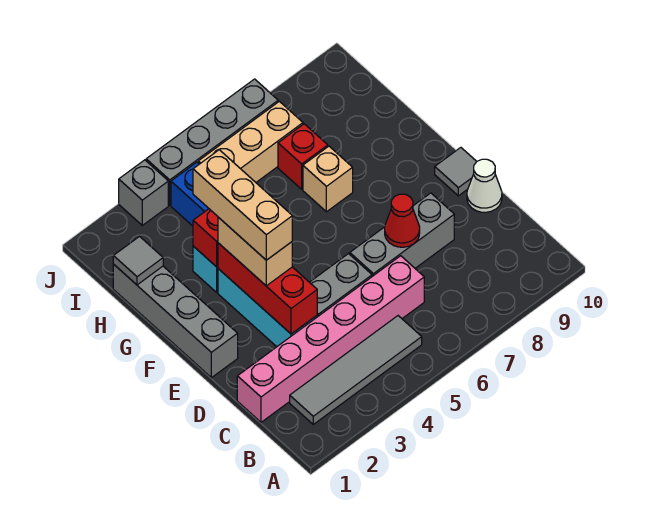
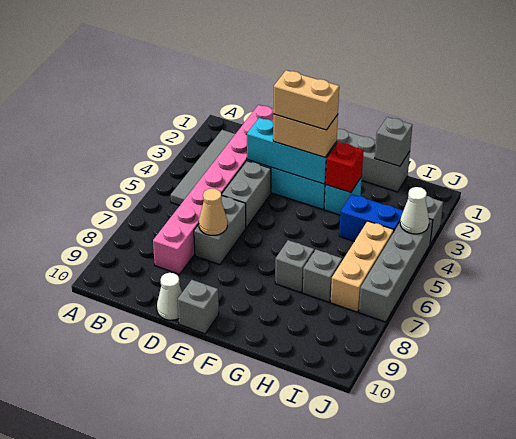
pink 1x6 brick [237,256,424,422] -> pink 1x8 brick [153,105,273,274]
red 1x3 brick [218,243,317,334] -> cyan 1x3 brick [247,118,337,184]
grey 1x3 brick [350,193,454,276] -> grey 1x2 brick [194,195,246,265]
red 1x1 cone [385,194,420,247] -> tan 1x1 cone [199,188,227,235]
tan 1x3 brick [193,150,292,260] -> tan 1x2 brick [273,70,339,130]
grey 1x1 tile [435,148,477,196] -> grey 1x1 brick [178,280,219,334]
tan 1x1 brick [303,146,353,212] -> grey 1x1 brick [275,240,314,293]
grey 1x1 tile [113,237,163,285] -> grey 1x1 brick [375,117,412,166]
red 1x1 brick [278,124,328,189] -> grey 1x1 brick [303,250,342,302]
none -> white 1x1 cone [400,187,429,234]

